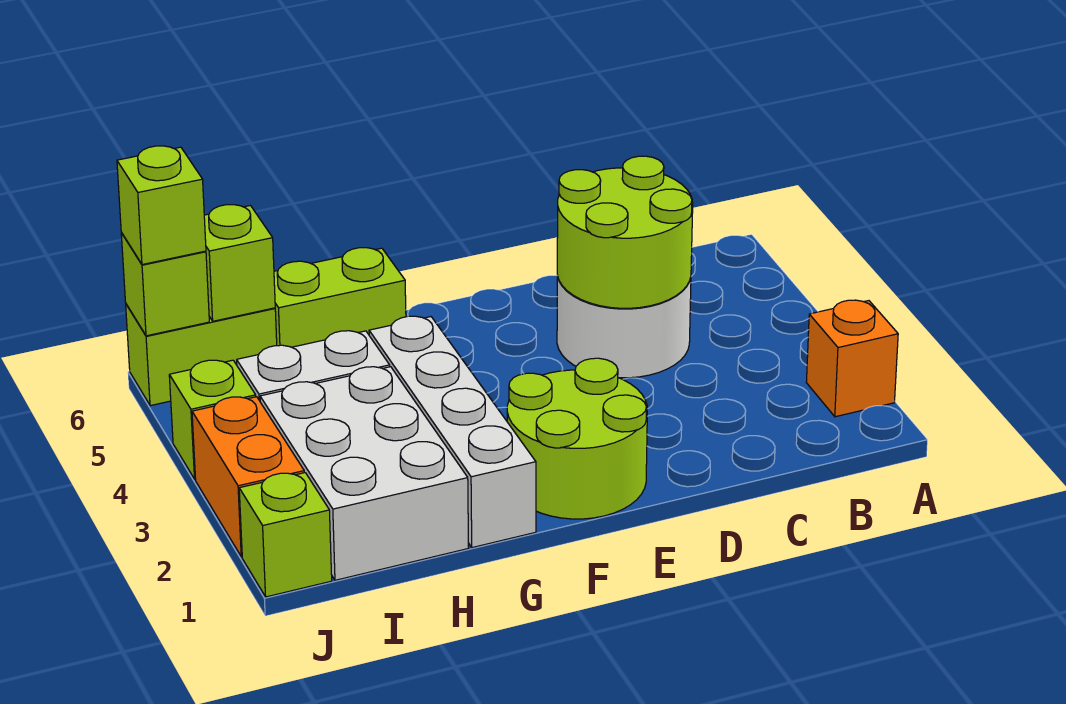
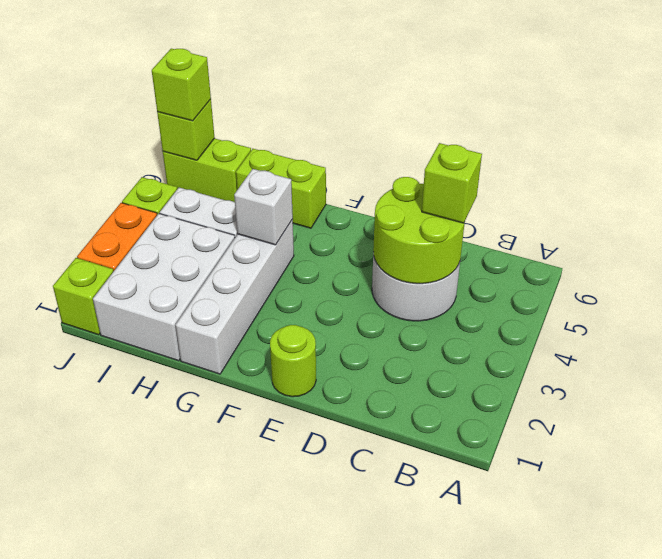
orange 1x1 brick [806,300,898,417] -> none
lime 2x2 round brick [507,358,647,519] -> lime 1x1 round brick [270,325,316,397]
none -> white 1x1 brick [234,169,293,245]
lime 1x1 brick [204,205,275,321] -> lime 1x1 brick moved to [422,143,482,223]

